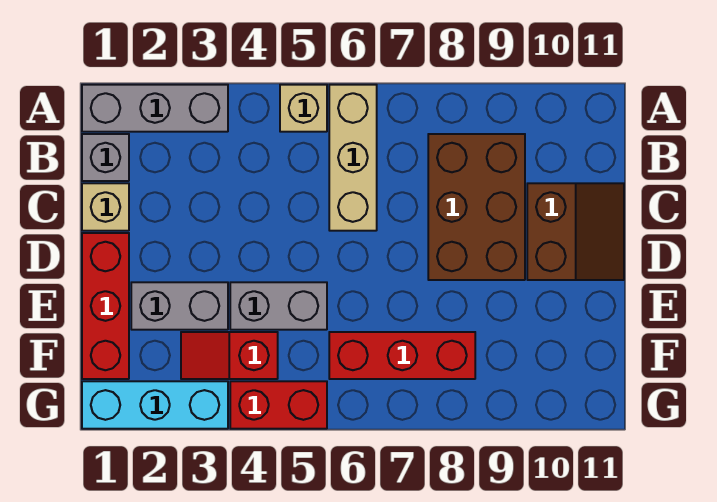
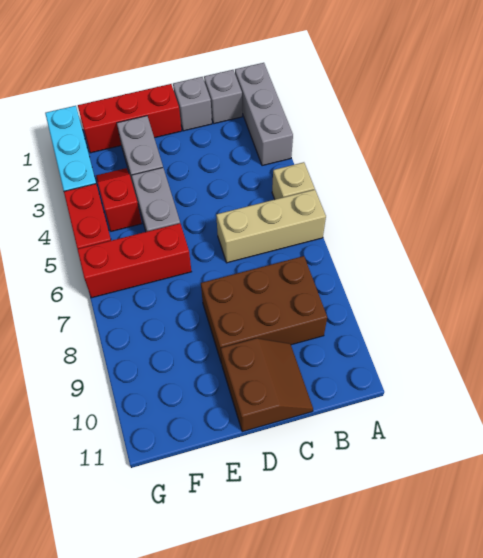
tan 1x1 brick [82,183,129,231] -> grey 1x1 brick [173,77,212,131]
brown 2x2 slope [527,183,624,280] -> brown 2x2 slope turned to [221,338,313,432]
red 1x3 brick [329,332,475,379] -> red 1x3 brick turned to [77,223,191,298]

